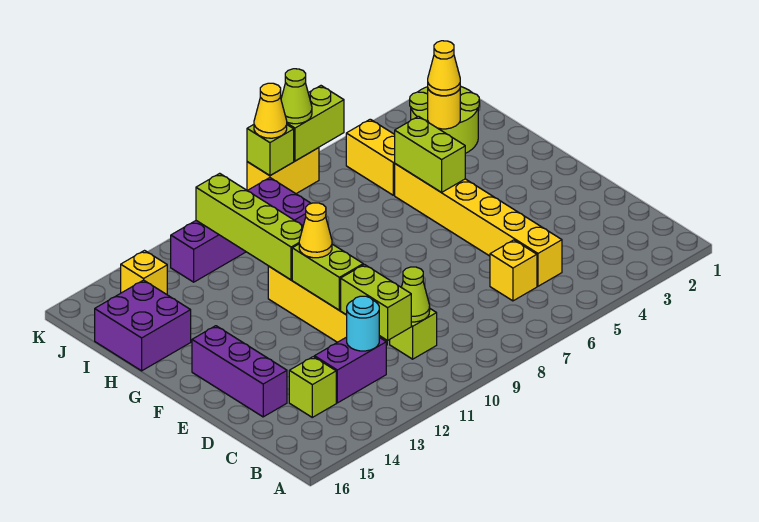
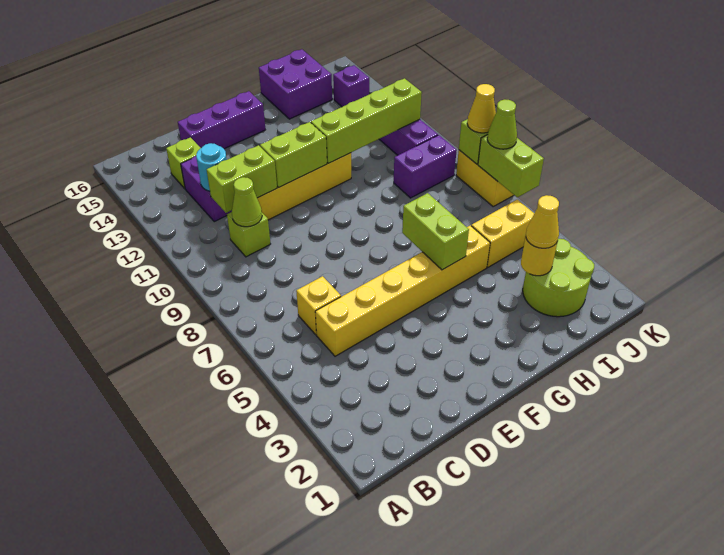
yellow 1x1 cone [299,203,332,258] -> none
lime 1x2 brick [395,116,465,192] -> lime 1x2 brick turned to [402,193,469,270]
yellow 1x1 brick [121,251,167,294] -> purple 1x1 brick [333,65,369,107]

